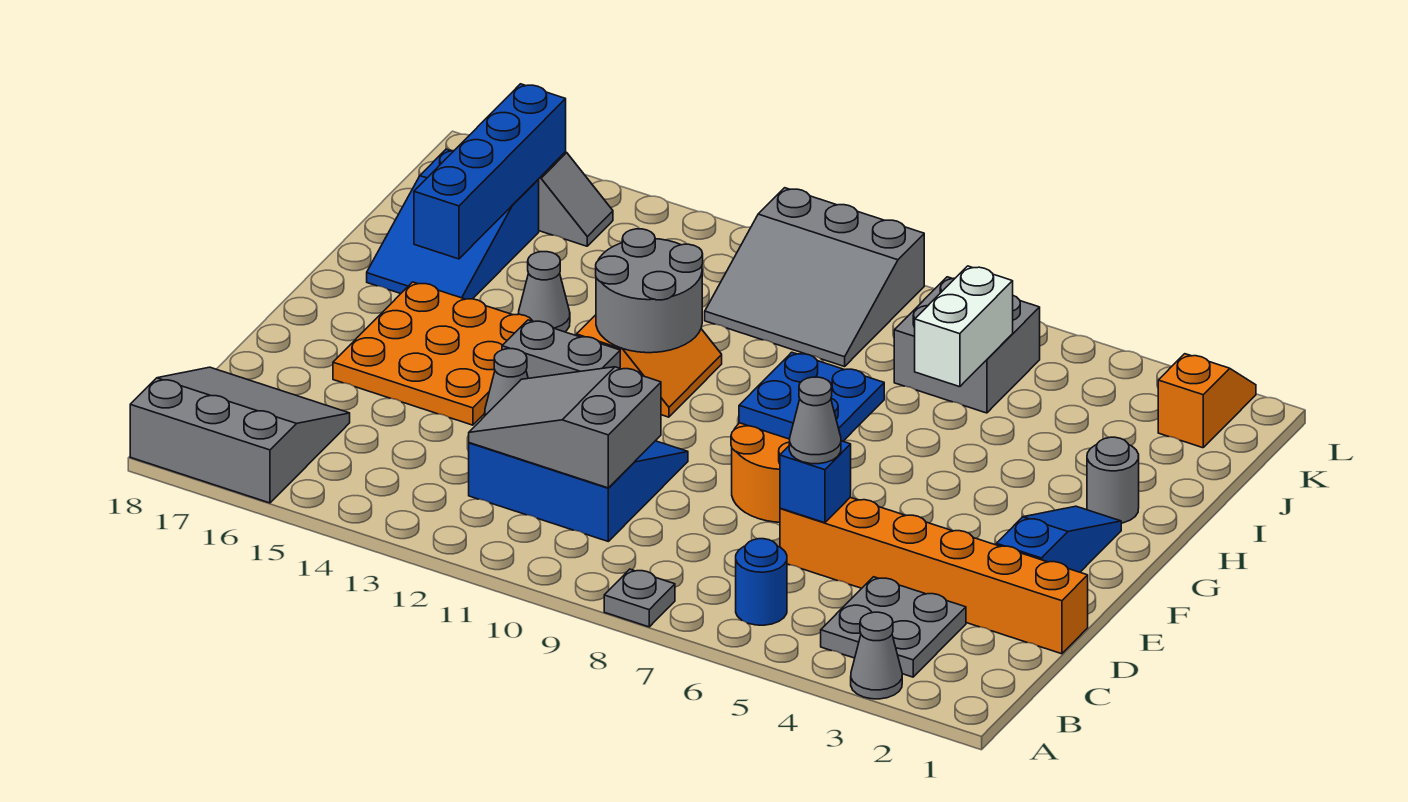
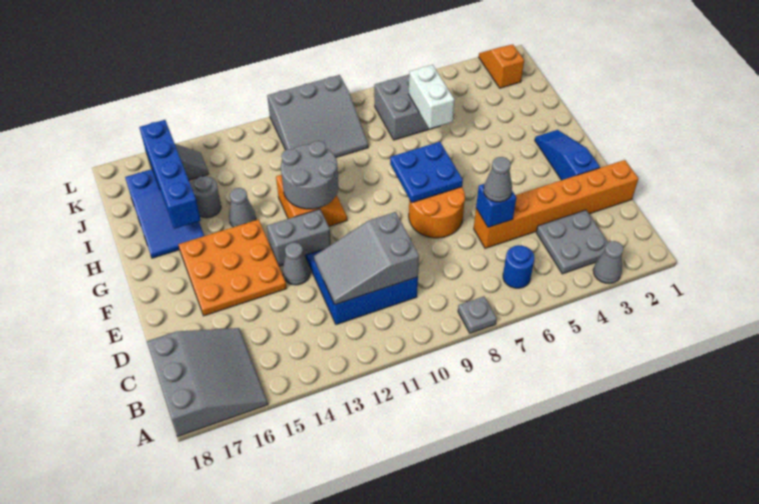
grey 3x3 slope [130,367,350,503] -> grey 3x3 slope turned to [147,328,268,436]
grey 1x1 round brick [1087,437,1139,523] -> grey 1x1 round brick moved to [191,176,221,218]

